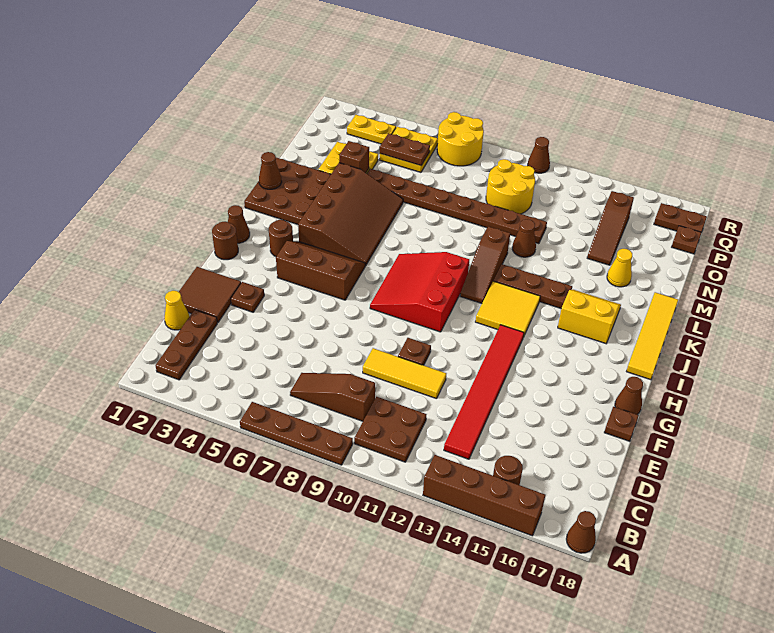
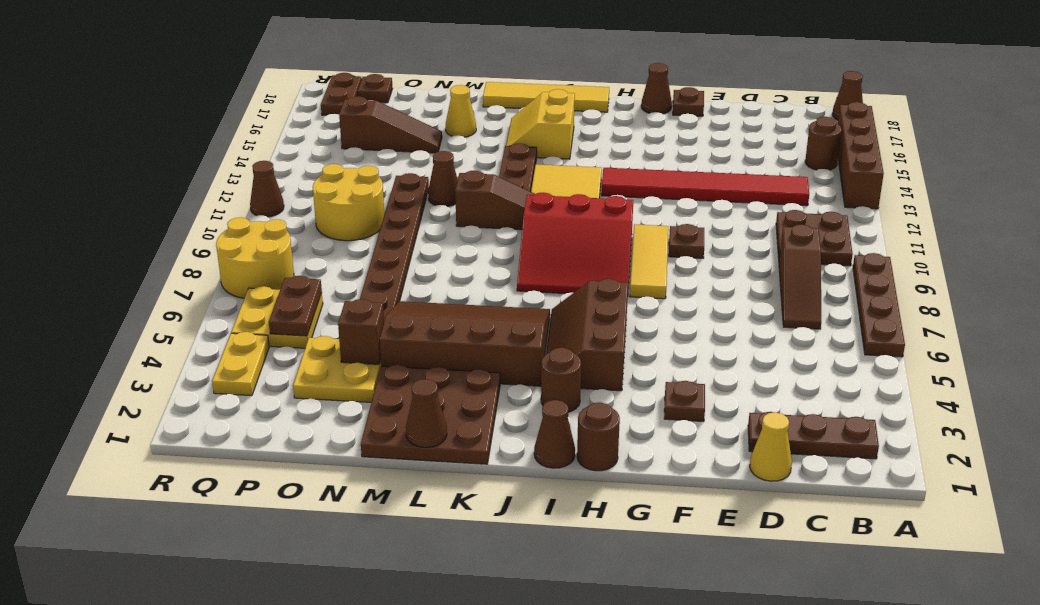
brown 2x2 tile [179,267,241,323] -> none
yellow 1x3 tile [363,348,446,399] -> yellow 1x3 tile moved to [630,224,668,299]

